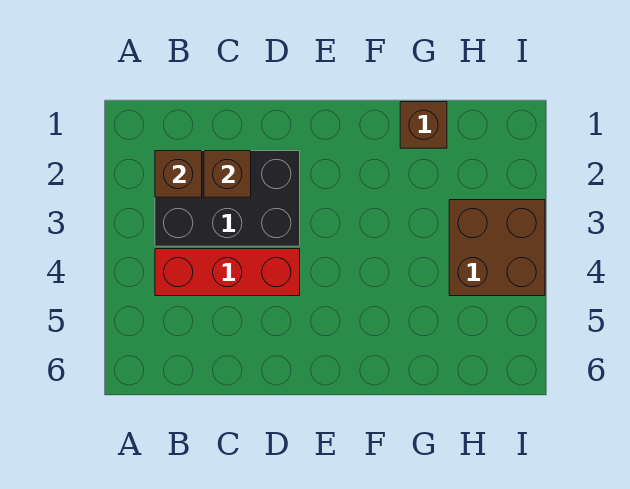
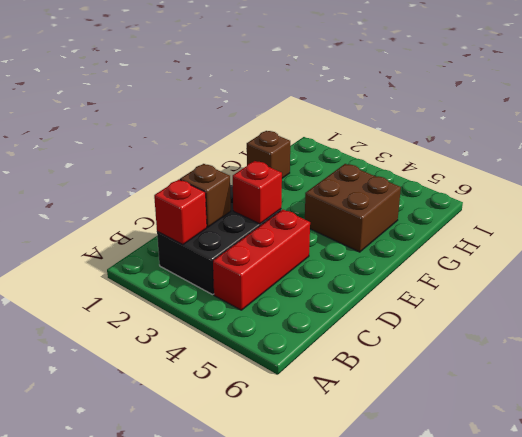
brown 1x1 brick [155,151,202,197] -> red 1x1 brick [154,180,207,245]
none -> red 1x1 brick [233,161,282,224]
brown 2x2 brick [449,200,545,296] -> brown 2x2 brick moved to [305,164,401,252]

